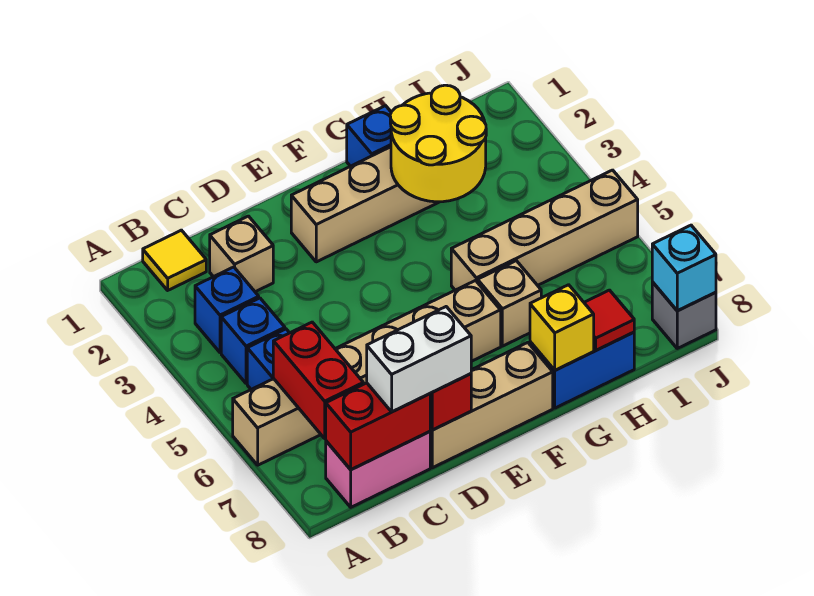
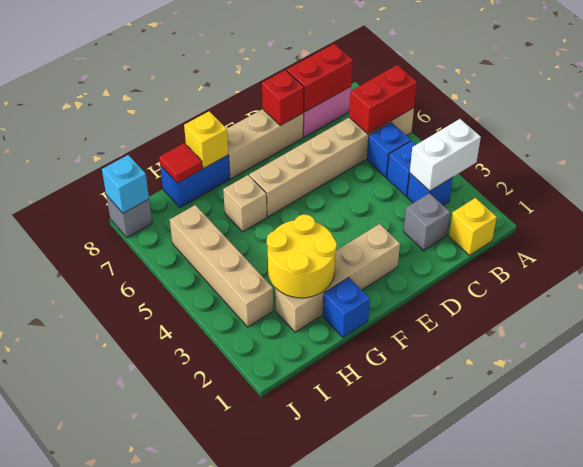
yellow 1x1 tile [143,230,206,290] -> yellow 1x1 brick [449,198,497,255]
red 1x2 brick [273,322,363,438] -> red 1x2 brick turned to [349,65,417,134]
tan 1x1 brick [210,216,273,292] -> grey 1x1 brick [404,193,450,251]
white 1x2 brick [367,307,471,412] -> white 1x2 brick moved to [410,119,481,191]
tan 1x4 brick [451,170,638,290] -> tan 1x4 brick turned to [170,205,273,327]

